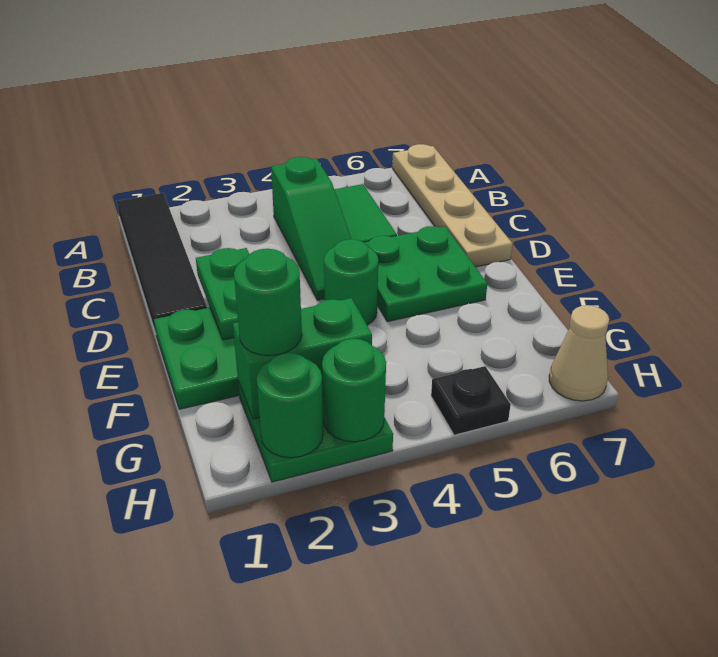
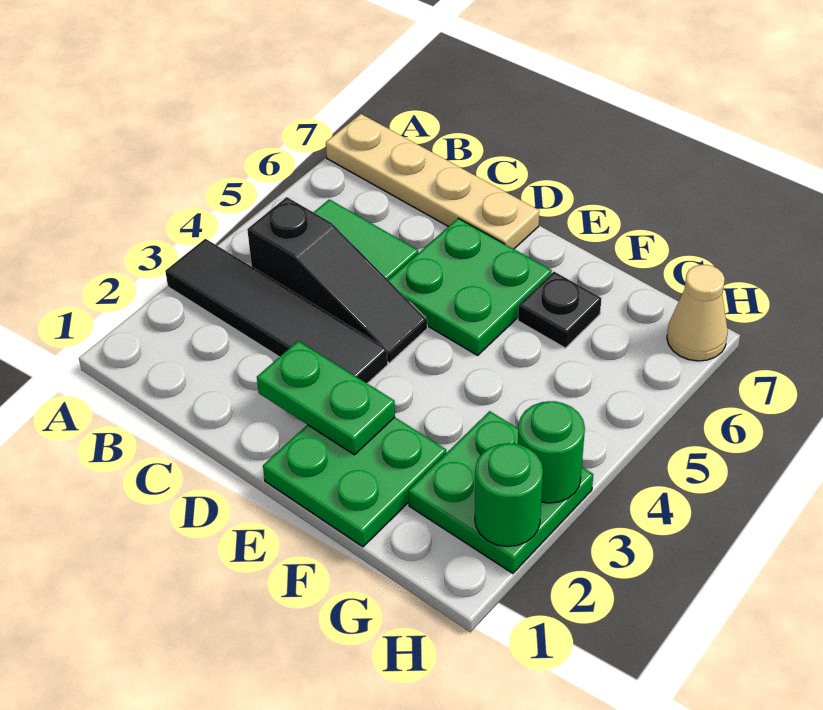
black 1x4 tile [117,193,207,333] -> black 1x4 tile moved to [165,239,388,383]
green 1x3 slope [271,157,351,300] -> black 1x3 slope [247,197,427,363]
green 1x1 round brick [324,239,378,325] -> none
green 1x2 brick [233,298,372,419] -> none
green 1x1 round brick [234,249,302,356] -> none
black 1x1 plate [431,366,511,435] -> black 1x1 plate moved to [518,272,601,348]

